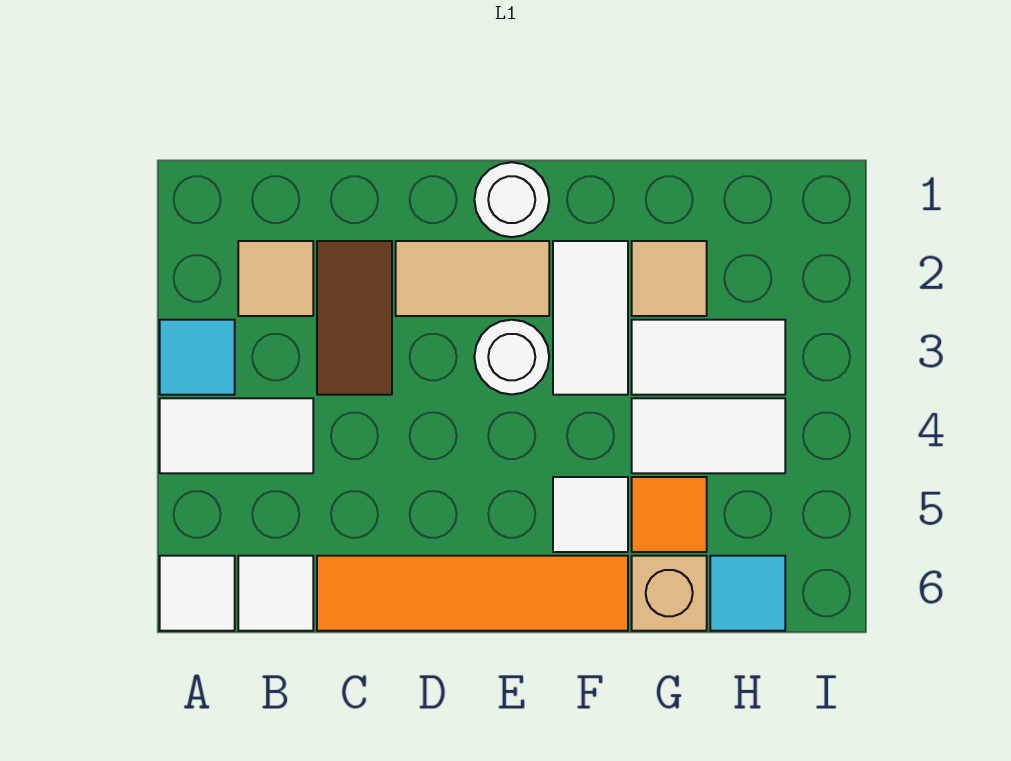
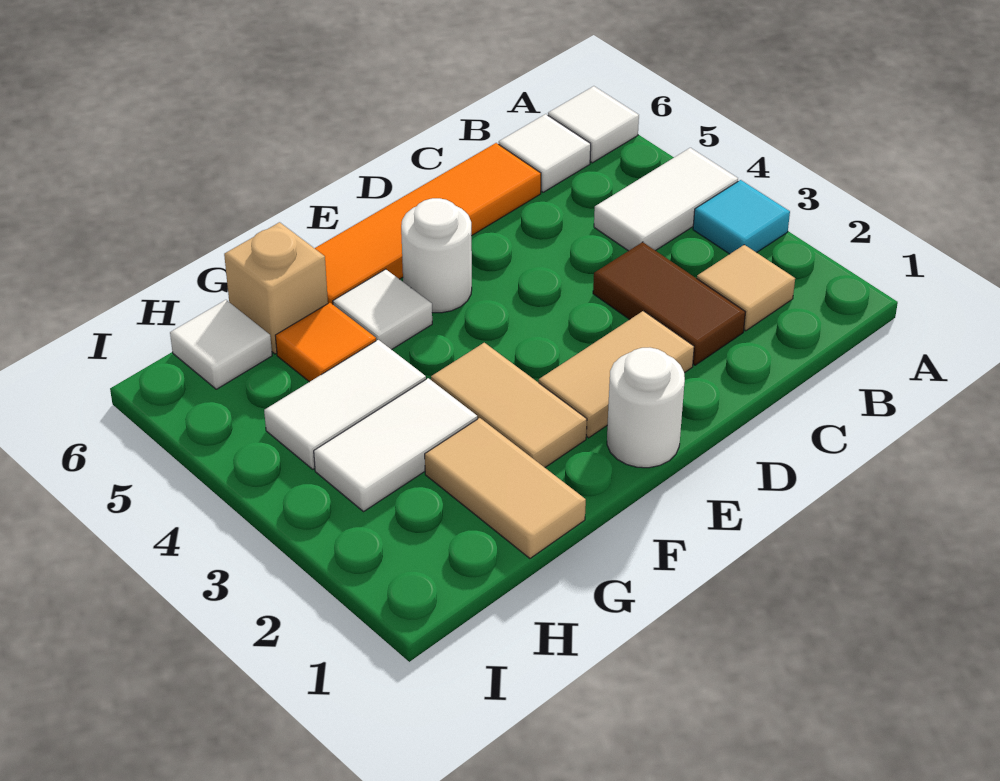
white 1x1 round brick [474,320,549,394] -> white 1x1 round brick moved to [401,198,472,313]
white 1x2 tile [553,241,628,395] -> tan 1x2 tile [431,343,587,467]
tan 1x1 tile [632,241,707,316] -> tan 1x2 tile [425,418,586,558]
cyan 1x1 tile [710,556,785,631] -> white 1x1 tile [170,300,272,389]

